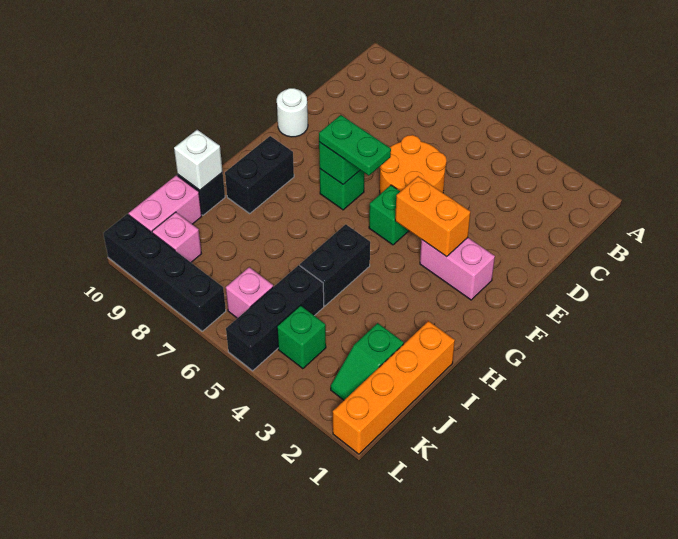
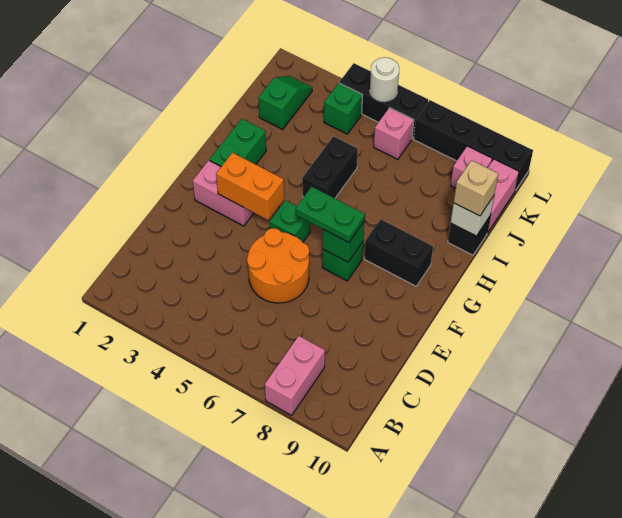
none -> pink 1x2 brick [265,336,325,415]
white 1x1 round brick [277,88,308,137] -> white 1x1 round brick moved to [370,57,399,102]
none -> green 1x2 brick [210,119,266,166]
black 1x2 brick [225,136,294,213] -> black 1x2 brick turned to [364,219,433,286]
orange 1x4 brick [333,321,455,454] -> none
none -> tan 1x1 brick [454,160,498,216]
black 1x3 brick [226,265,324,371] -> black 1x3 brick turned to [339,63,428,139]

